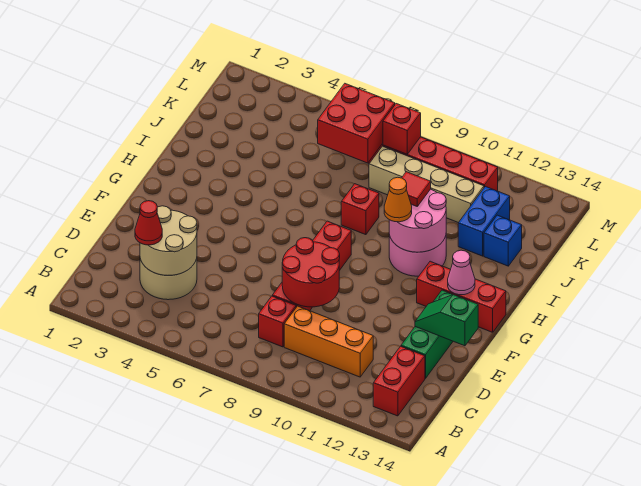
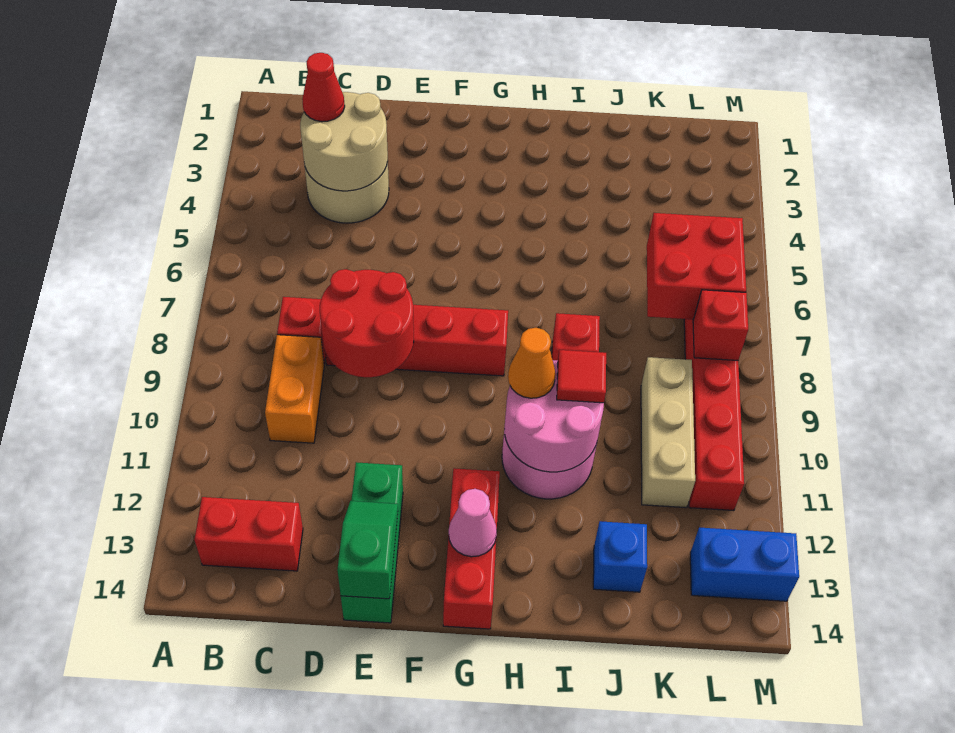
orange 1x3 brick [284,306,373,377] -> orange 1x2 brick [265,335,324,443]
green 1x3 brick [401,290,453,379] -> green 1x3 brick turned to [341,462,403,623]
blue 1x2 brick [458,186,510,256] -> blue 1x2 brick moved to [690,528,799,601]
tan 1x4 brick [369,146,484,223] -> tan 1x3 brick [641,357,695,508]

